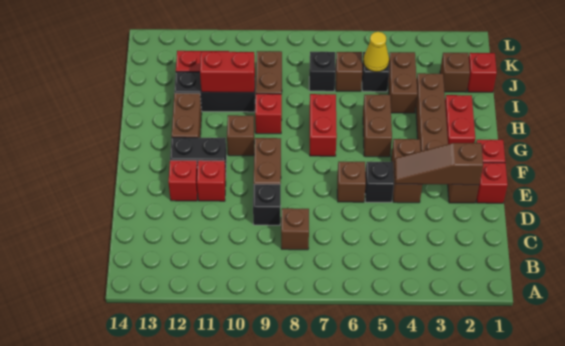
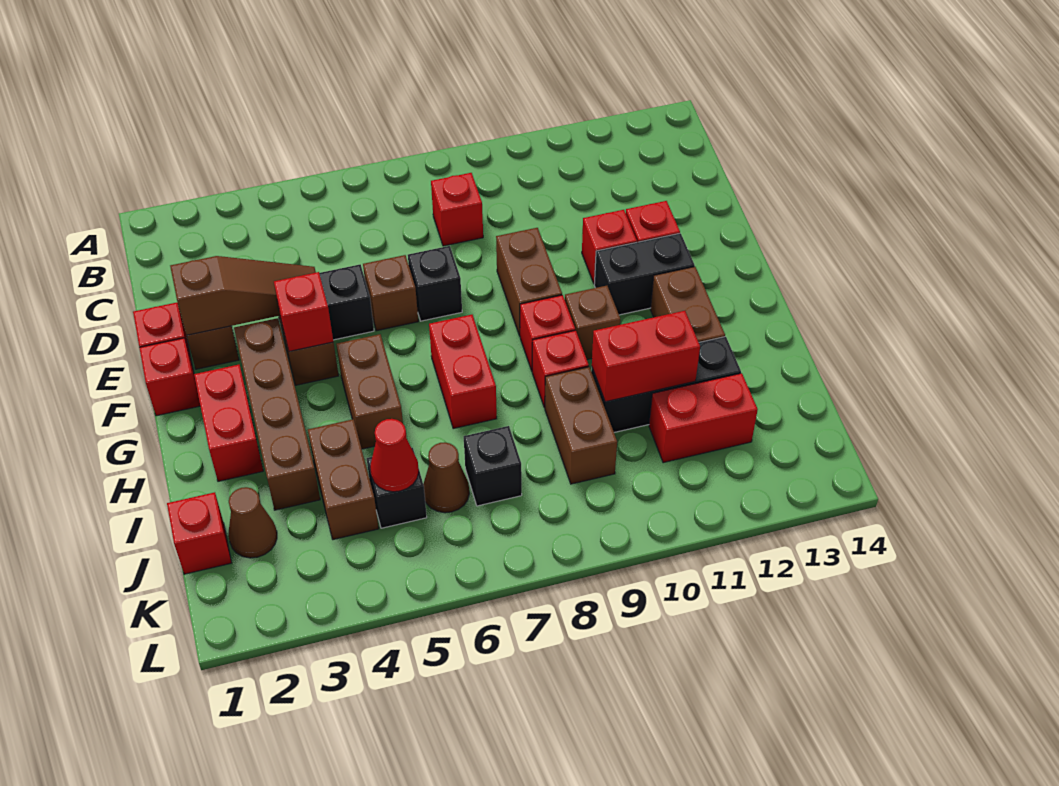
brown 1x1 brick [281,208,309,250] -> red 1x1 brick [431,173,483,246]
black 1x1 brick [253,184,281,225] -> black 1x1 brick moved to [408,246,462,321]
none -> red 1x1 brick [274,272,333,351]
none -> red 1x1 brick [520,295,575,371]
brown 1x1 brick [440,53,470,92] -> brown 1x1 cone [229,487,277,558]
yellow 1x1 cone [363,32,389,72] -> red 1x1 cone [370,419,419,492]
brown 1x1 brick [336,52,362,91] -> brown 1x1 cone [423,442,469,513]

